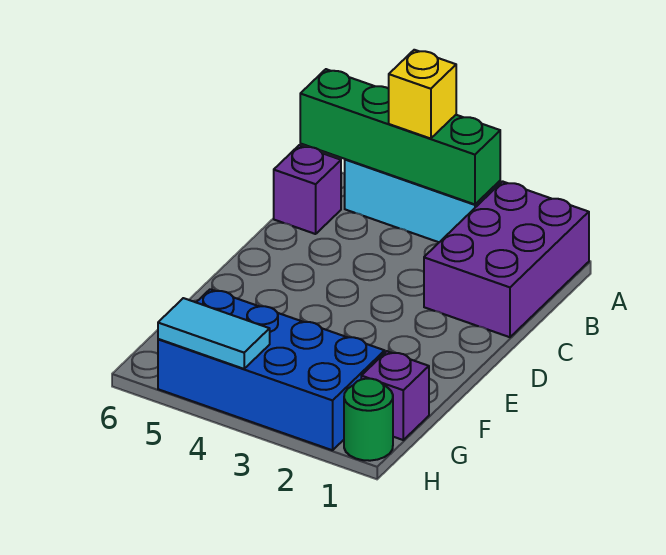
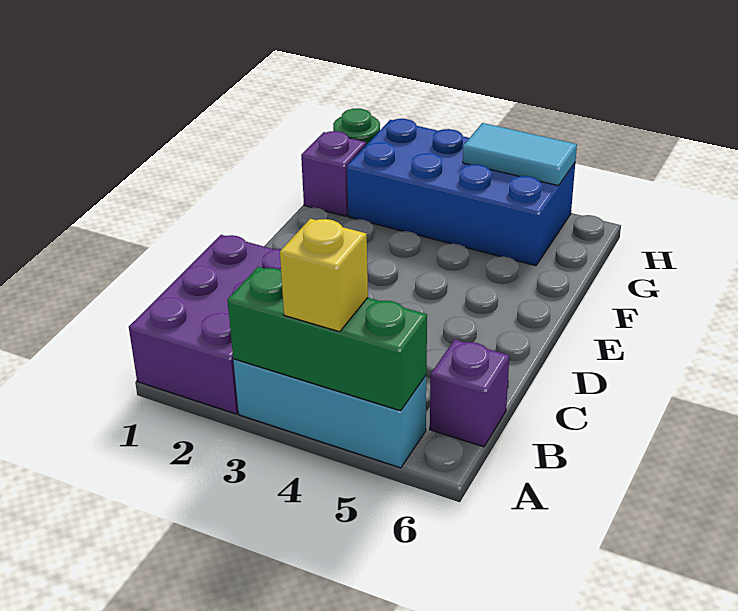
green 1x4 brick [300,69,500,204] -> green 1x3 brick [227,267,427,411]

